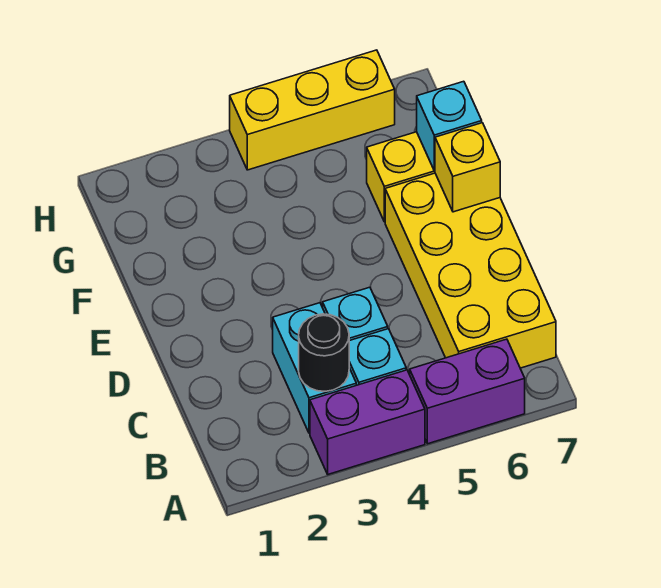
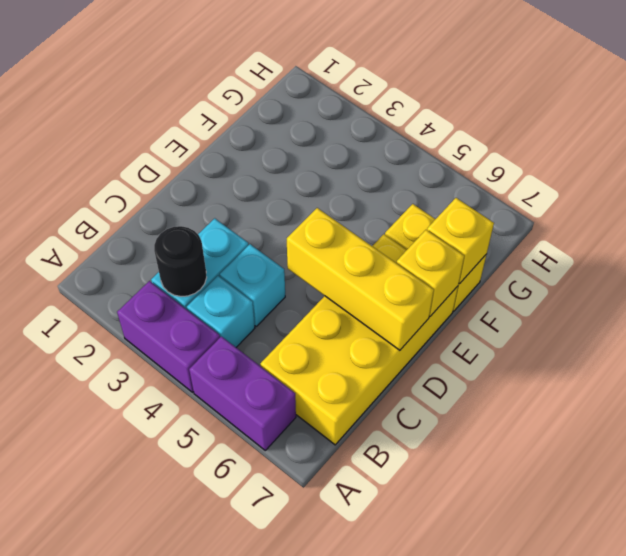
cyan 1x1 brick [417,81,482,171] -> yellow 1x1 brick [427,198,494,284]
yellow 1x3 brick [230,50,395,170] -> yellow 1x3 brick moved to [287,208,434,350]

